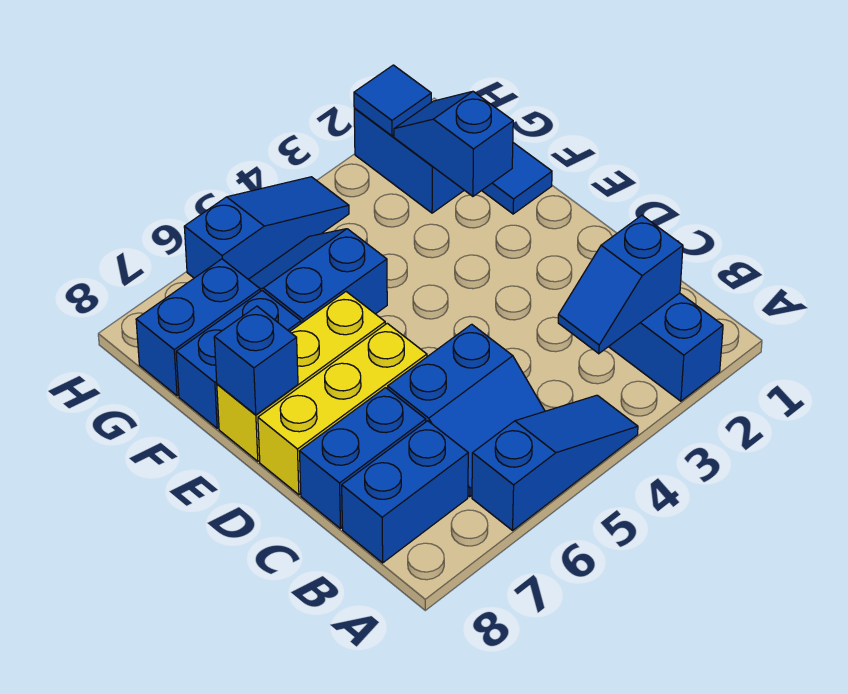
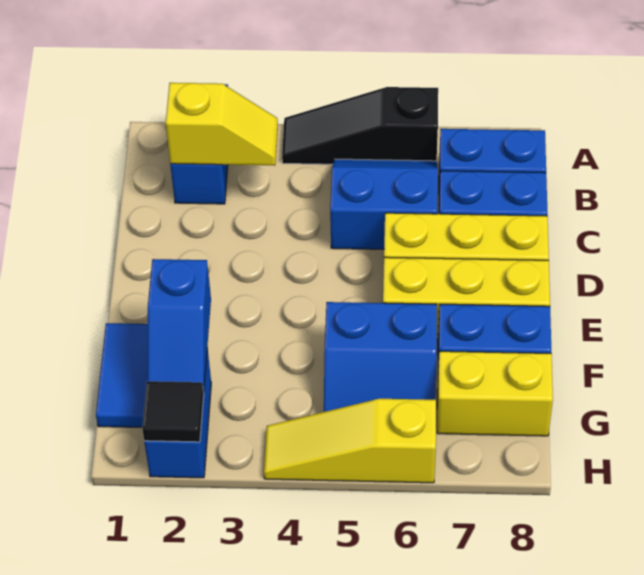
blue 1x3 slope [472,395,638,530] -> black 1x3 slope [282,87,438,164]
blue 1x2 slope [558,215,683,354] -> yellow 1x2 slope [166,83,278,166]
blue 1x1 brick [214,306,298,415] -> none
blue 1x2 brick [136,259,260,396] -> yellow 1x2 brick [437,351,553,436]
blue 1x1 tile [354,65,431,136] -> black 1x1 tile [142,381,204,442]
blue 1x3 slope [184,177,349,279] -> yellow 1x3 slope [264,399,436,483]

